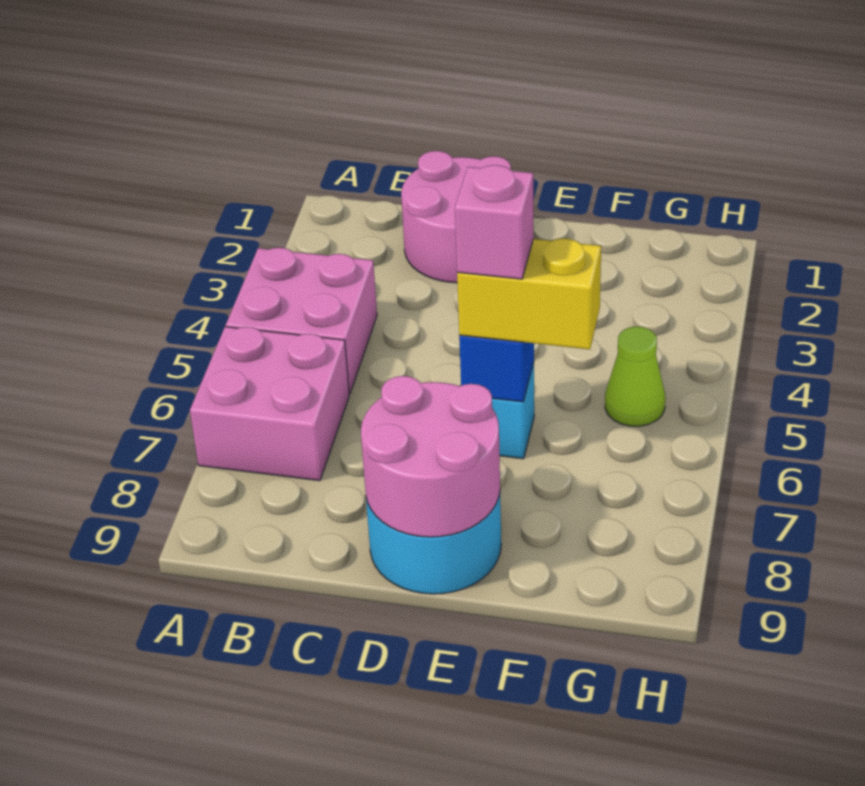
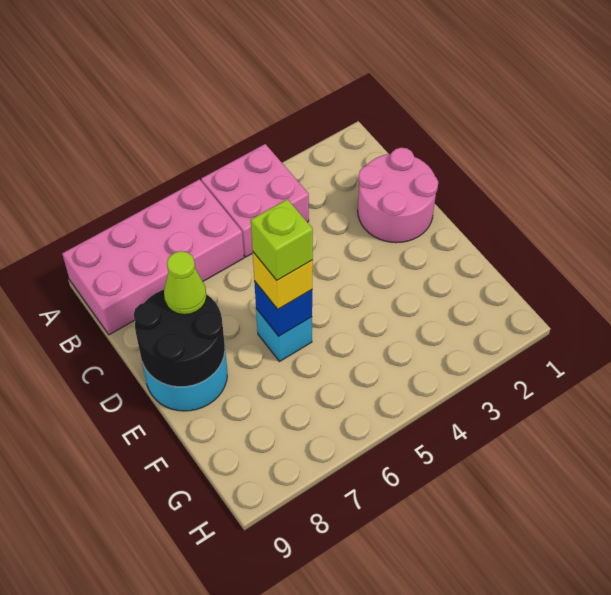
pink 2x2 brick [190,327,349,481] -> pink 2x4 brick [62,179,244,335]
pink 2x2 round brick [361,376,500,537] -> black 2x2 round brick [134,290,225,387]
yellow 1x2 brick [457,238,601,349] -> yellow 1x1 brick [253,252,313,309]
pink 1x1 brick [455,165,534,279] -> lime 1x1 brick [251,199,313,280]
lime 1x1 cone [605,327,665,426] -> lime 1x1 cone moved to [164,251,207,315]

